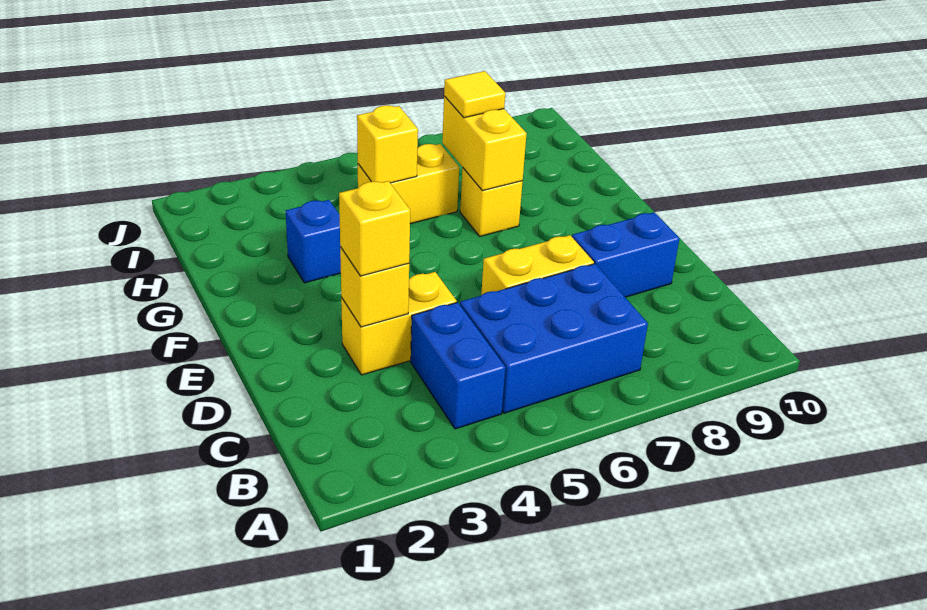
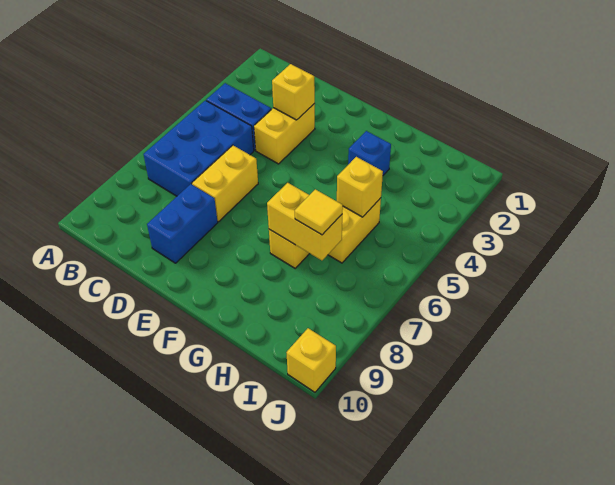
yellow 1x1 brick [339,181,410,276] -> yellow 1x1 brick moved to [286,328,336,392]

